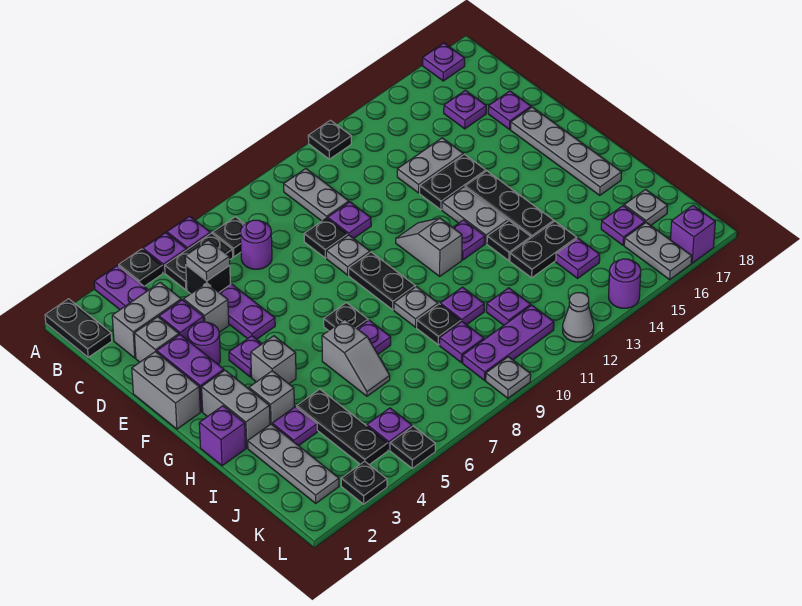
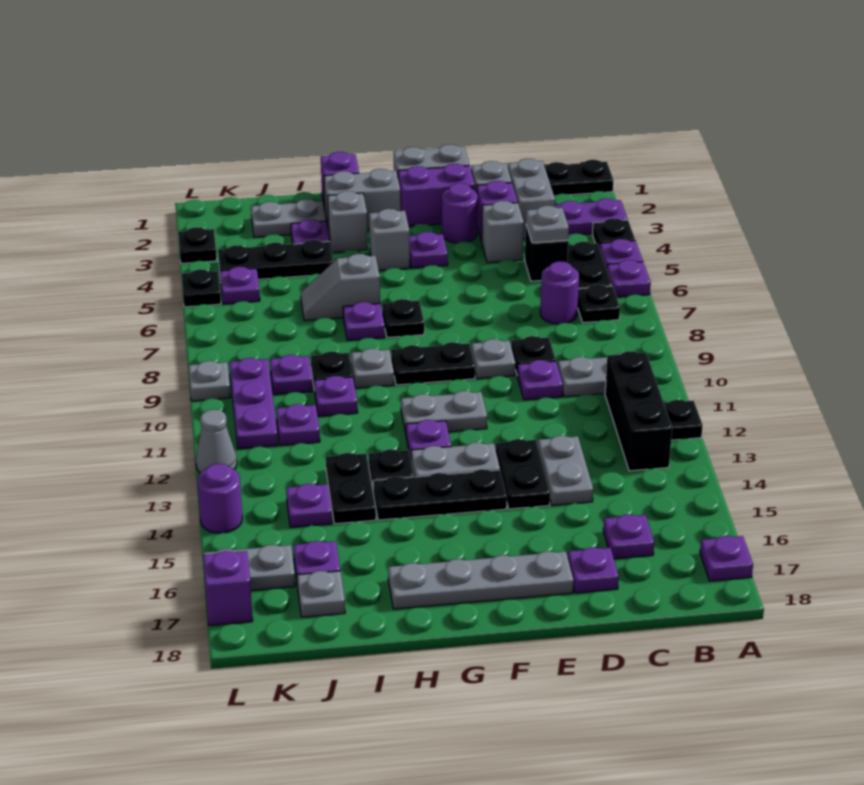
none -> black 1x3 brick [605,351,672,471]
purple 1x2 plate [219,284,275,339] -> none
grey 1x2 slope [396,218,462,276] -> grey 1x2 plate [401,391,487,433]
grey 1x3 plate [248,424,339,503] -> grey 1x2 plate [251,199,326,237]

